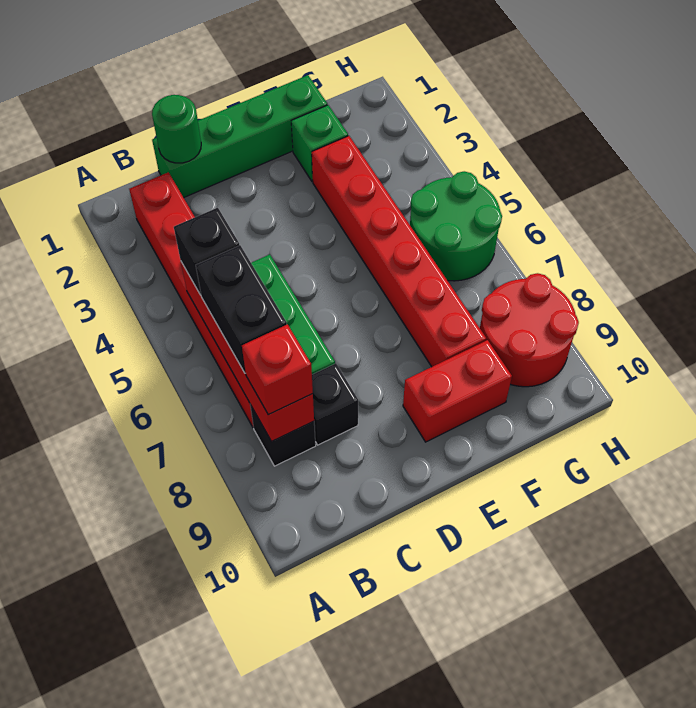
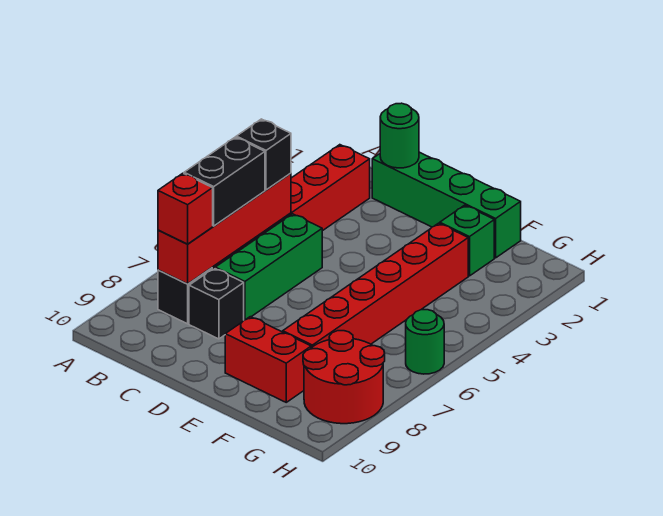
green 2x2 round brick [410,171,502,281] -> green 1x1 round brick [406,310,444,374]

